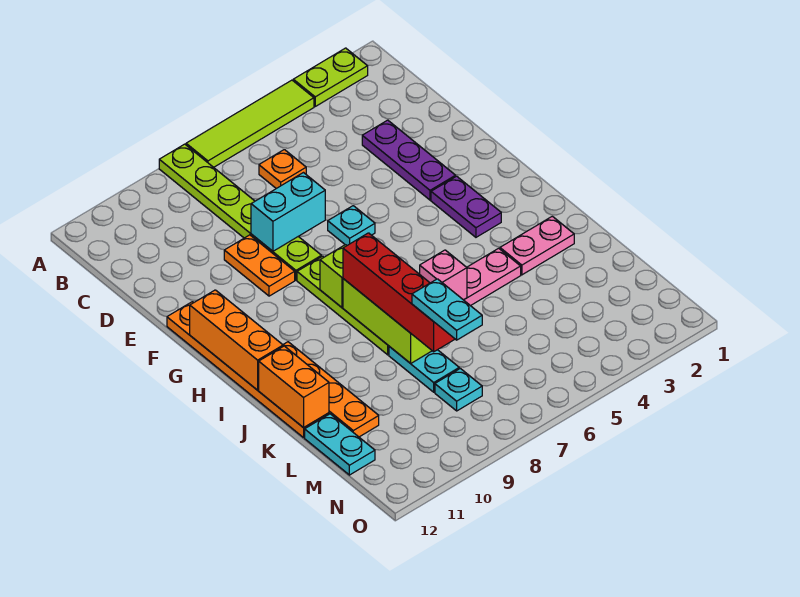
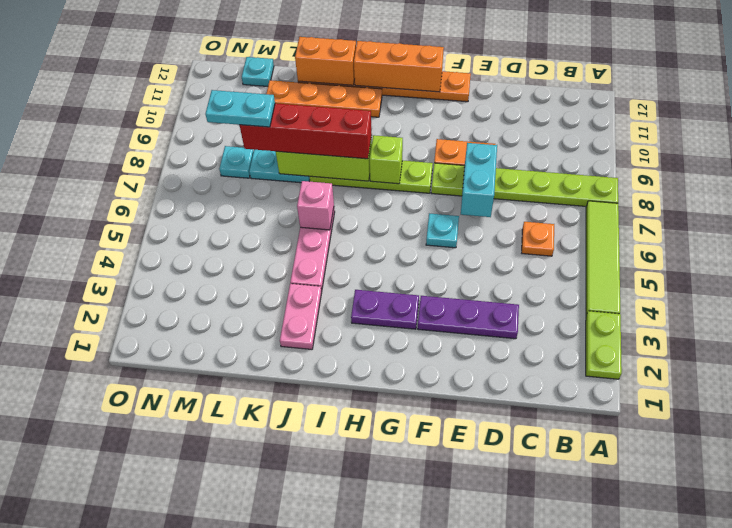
cyan 1x2 plate [305,414,375,475] -> cyan 1x1 plate [242,57,274,86]

